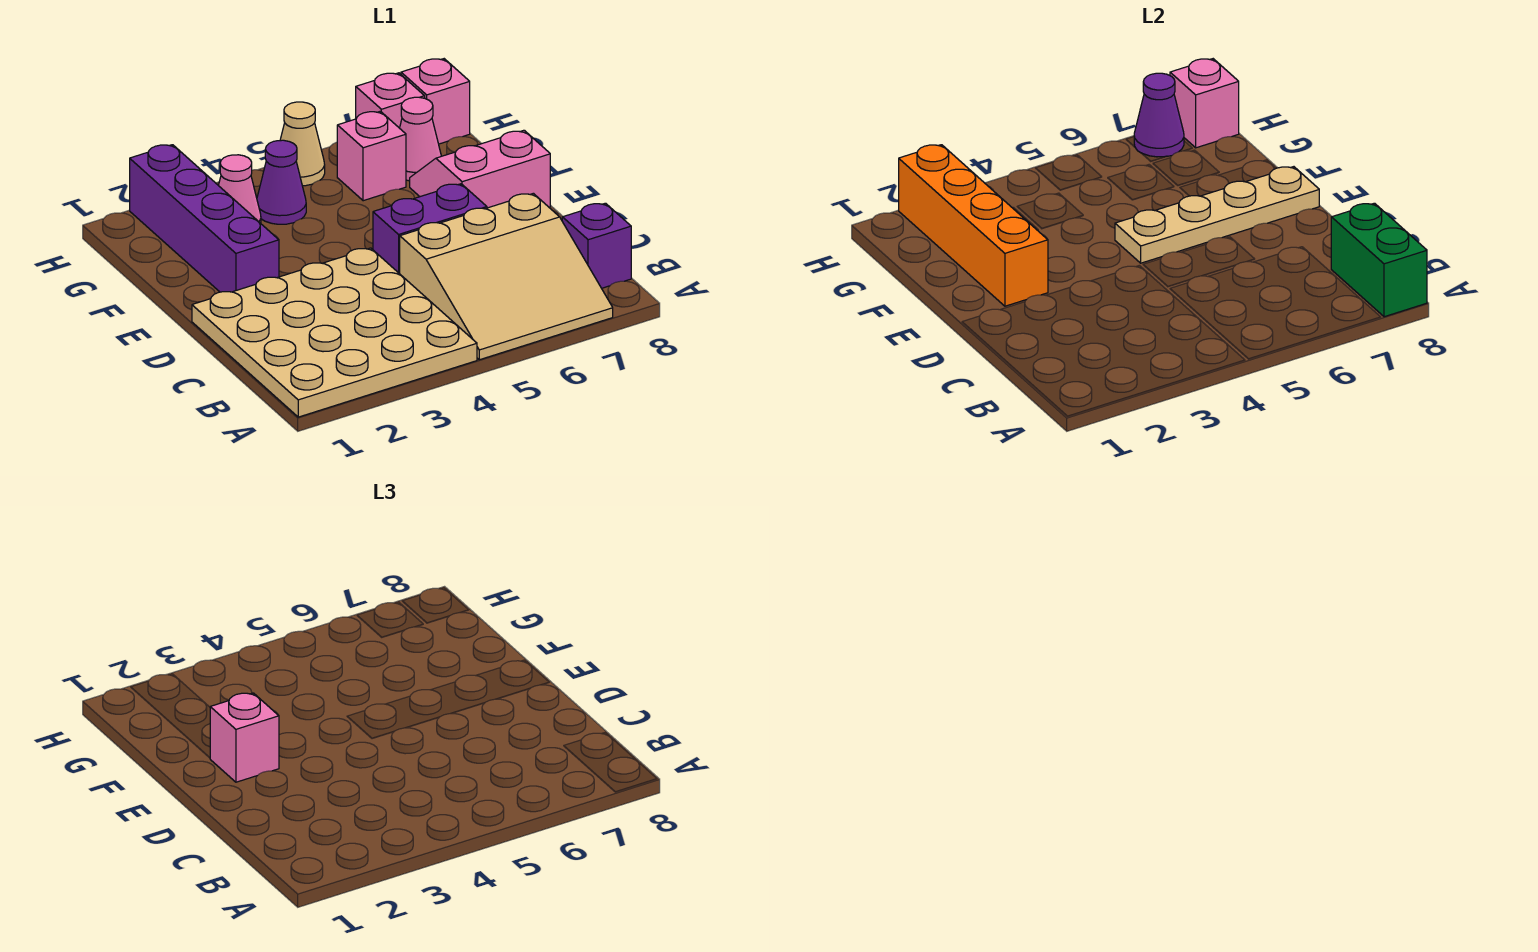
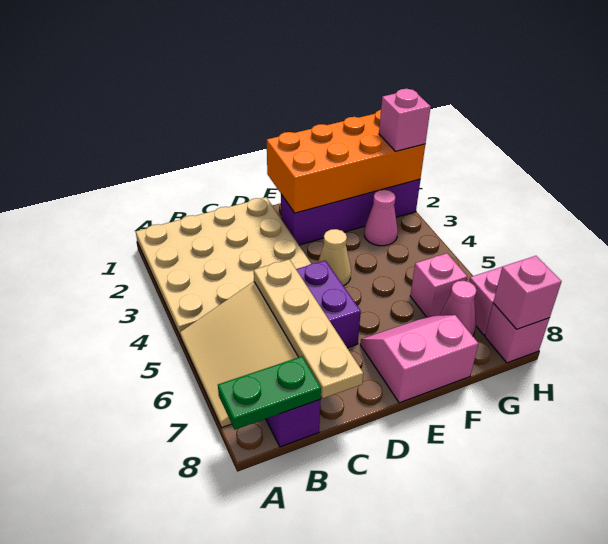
green 1x2 brick [1331,203,1427,317] -> green 1x2 plate [218,356,321,430]
orange 1x4 brick [899,145,1048,306] -> orange 2x4 brick [267,110,425,213]
pink 1x1 brick [210,693,279,782] -> pink 1x1 brick moved to [379,89,431,151]
tan 1x4 plate [1115,167,1319,263] -> tan 1x4 plate moved to [254,259,363,398]
pink 2x2 slope [410,130,550,208] -> pink 2x2 slope turned to [360,315,478,403]
purple 1x1 cone [257,140,306,224] -> none
tan 1x1 cone [280,102,325,186] -> tan 1x1 cone moved to [318,229,351,286]
purple 1x1 cone [1134,73,1184,157] -> none

